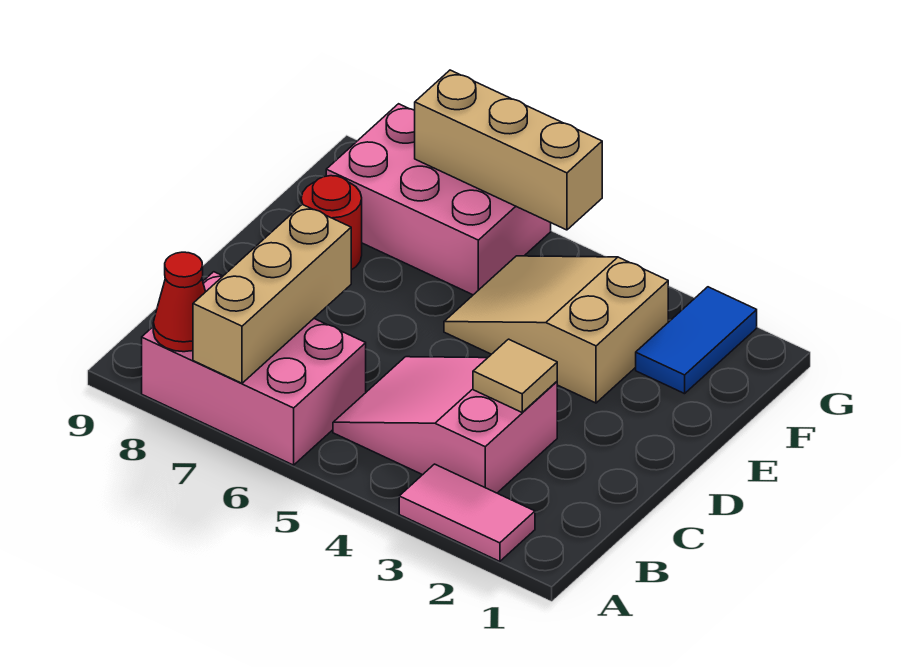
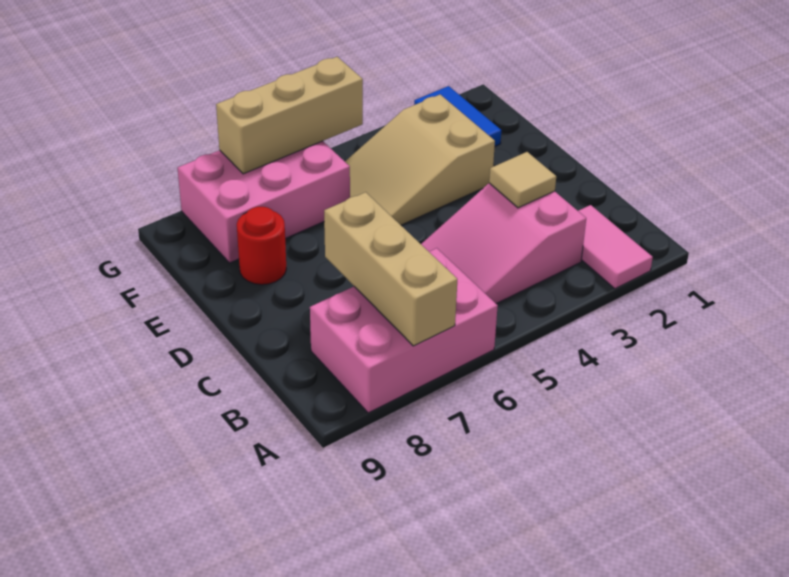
pink 1x2 tile [399,464,535,561] -> pink 1x2 tile turned to [579,205,653,289]
red 1x1 cone [153,252,205,352] -> none

